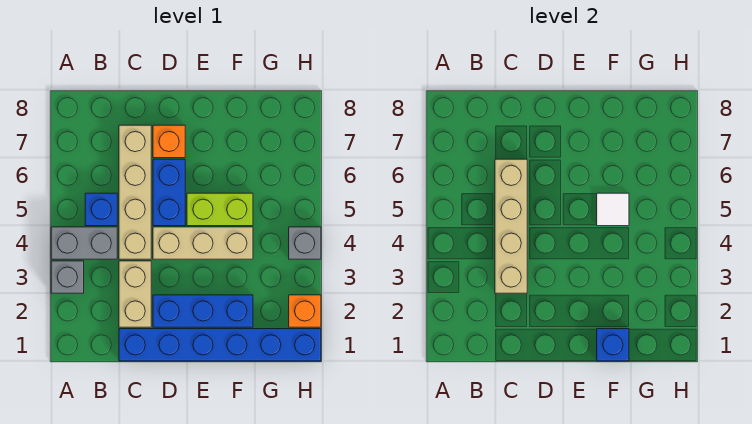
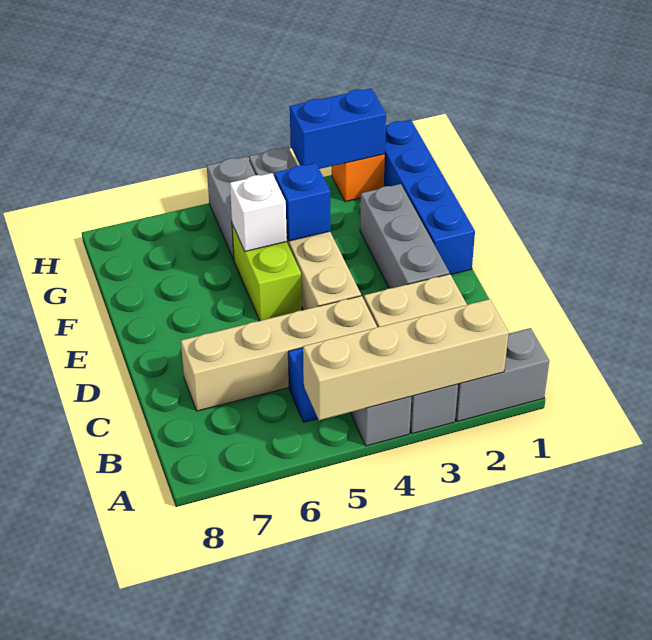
none -> grey 1x2 brick [455,328,549,422]
blue 1x6 brick [119,329,321,361] -> blue 1x4 brick [384,120,475,274]
tan 1x4 brick [495,159,527,293] -> tan 1x4 brick moved to [303,299,509,420]
blue 1x3 brick [153,295,253,327] -> grey 1x3 brick [360,184,449,288]
blue 1x2 brick [153,159,185,226] -> blue 1x2 brick moved to [290,88,386,169]
orange 1x1 brick [153,125,185,158] -> none
blue 1x1 brick [597,329,629,361] -> blue 1x1 brick moved to [274,163,330,241]
white 1x1 tile [597,193,629,226] -> white 1x1 brick [230,173,287,251]
none -> grey 1x2 brick [207,156,255,260]

